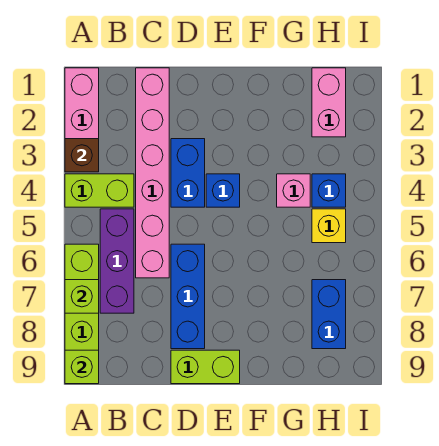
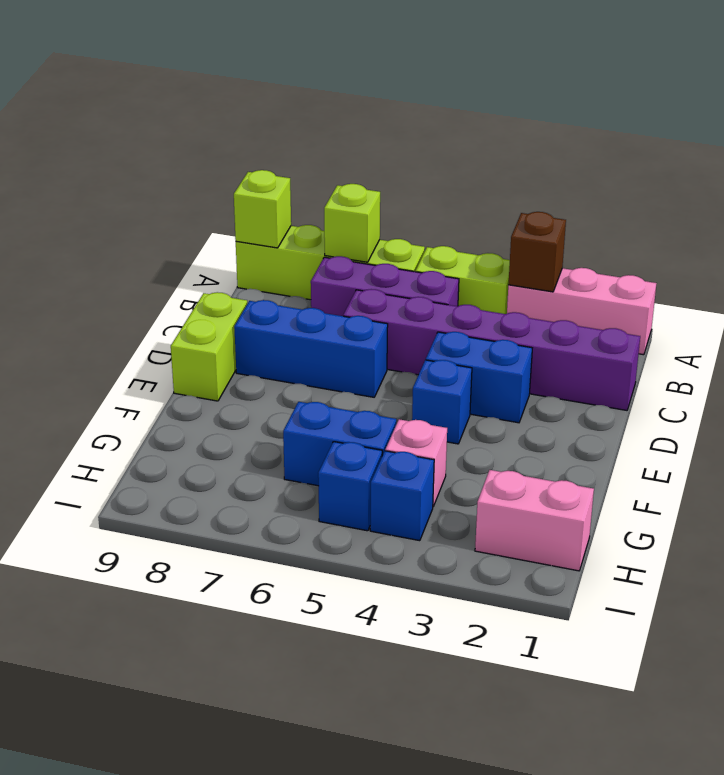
lime 1x2 brick [65,174,134,207] -> lime 1x2 brick turned to [416,246,510,314]
pink 1x6 brick [136,68,169,278] -> purple 1x6 brick [343,289,640,410]
yellow 1x1 brick [312,209,346,243] -> blue 1x1 brick [318,442,382,531]
blue 1x2 brick [312,280,346,349] -> blue 1x2 brick moved to [283,402,396,486]

